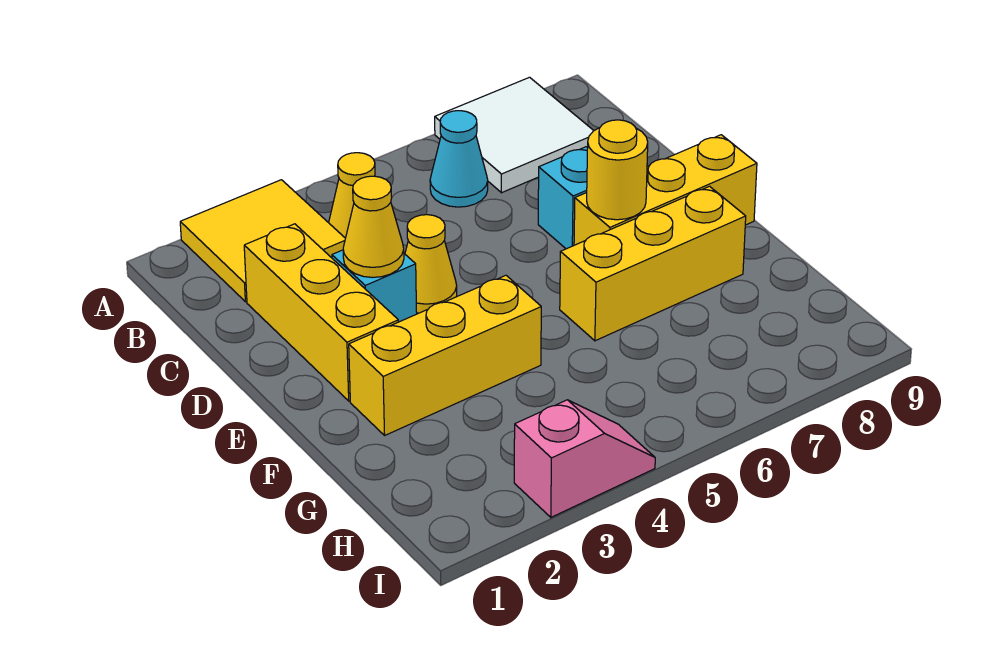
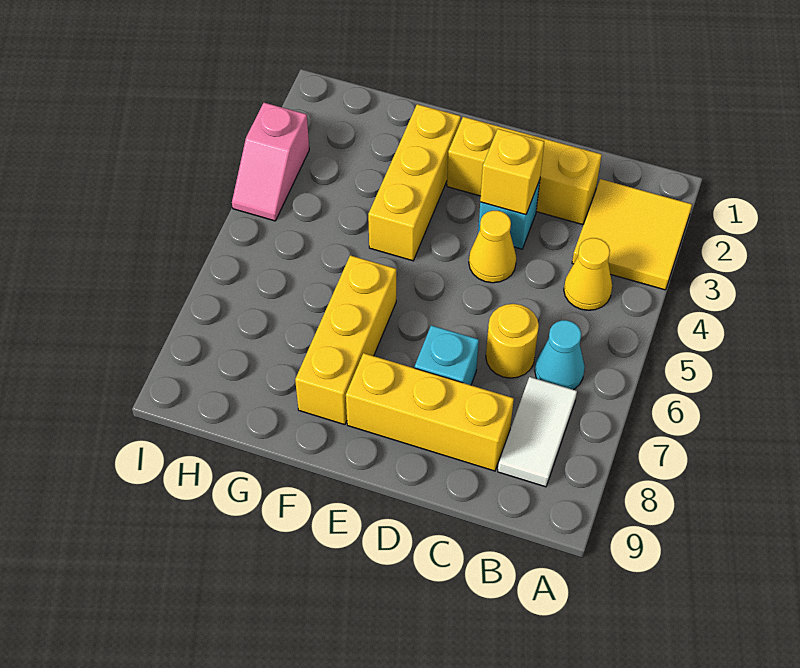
white 2x2 tile [435,77,594,193] -> white 1x2 tile [498,377,577,487]
yellow 1x1 cone [343,176,404,277] -> yellow 1x1 brick [480,129,544,215]
yellow 1x3 brick [574,135,757,245] -> yellow 1x3 brick turned to [346,353,514,471]
yellow 1x1 round brick [587,120,648,220] -> yellow 1x1 round brick moved to [486,304,539,378]

